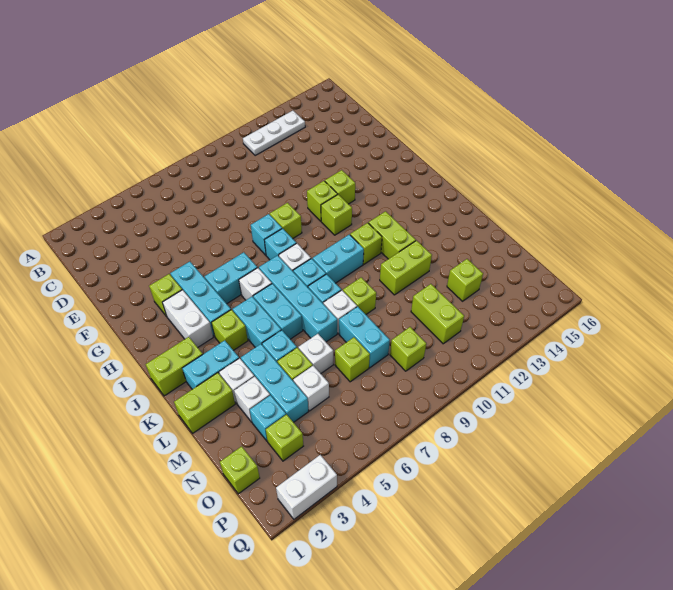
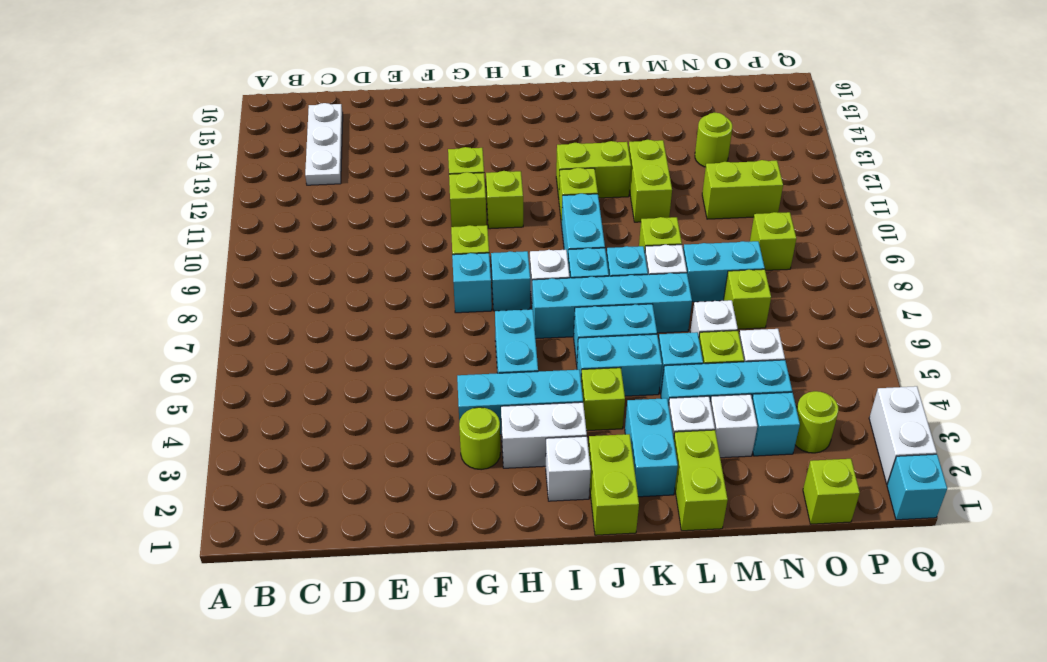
white 1x3 plate [243,111,305,156] -> white 1x3 plate moved to [305,103,343,185]
lime 1x1 brick [149,274,182,317] -> lime 1x1 round brick [459,407,500,470]
white 1x1 brick [239,268,272,300] -> white 1x1 brick moved to [546,436,591,501]
lime 1x1 brick [447,259,483,301] -> lime 1x1 round brick [695,113,732,167]
lime 1x1 brick [266,415,303,461] -> lime 1x1 round brick [795,391,839,453]
none -> cyan 1x1 brick [887,454,947,520]

